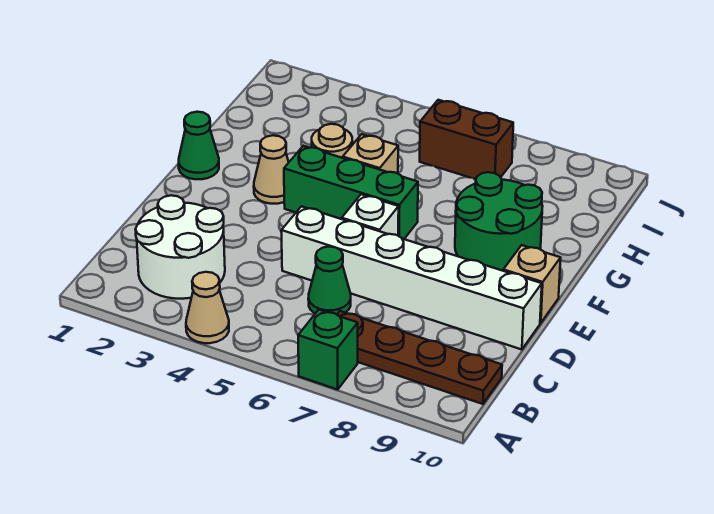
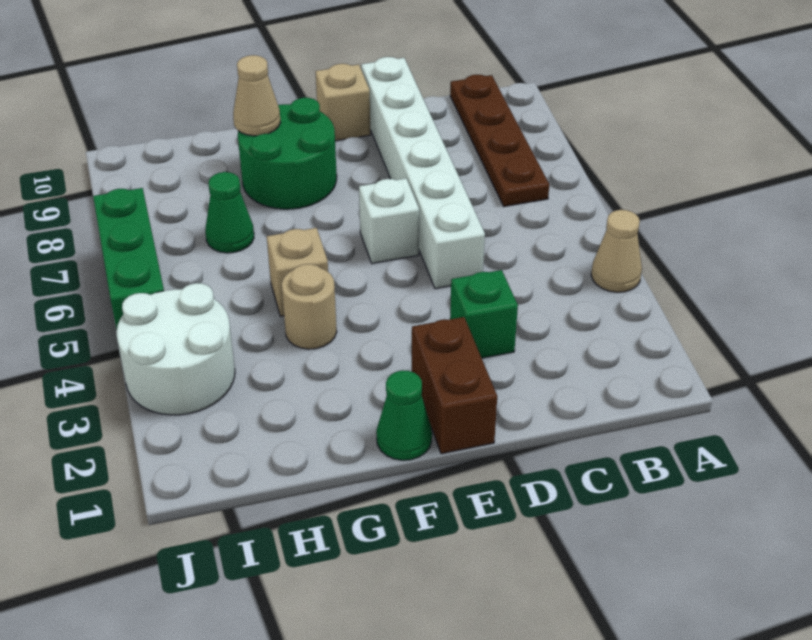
green 1x1 brick [298,310,358,389] -> green 1x1 brick moved to [450,270,518,358]
white 2x2 round brick [135,195,225,299] -> white 2x2 round brick moved to [117,283,235,415]
green 1x1 cone [308,247,351,314] -> green 1x1 cone moved to [205,172,254,253]
tan 1x1 cone [254,135,289,204] -> tan 1x1 cone moved to [233,55,281,136]
green 1x3 brick [284,146,418,239] -> green 1x3 brick moved to [93,188,164,330]
brown 1x2 brick [420,100,513,179] -> brown 1x2 brick moved to [412,317,497,454]

